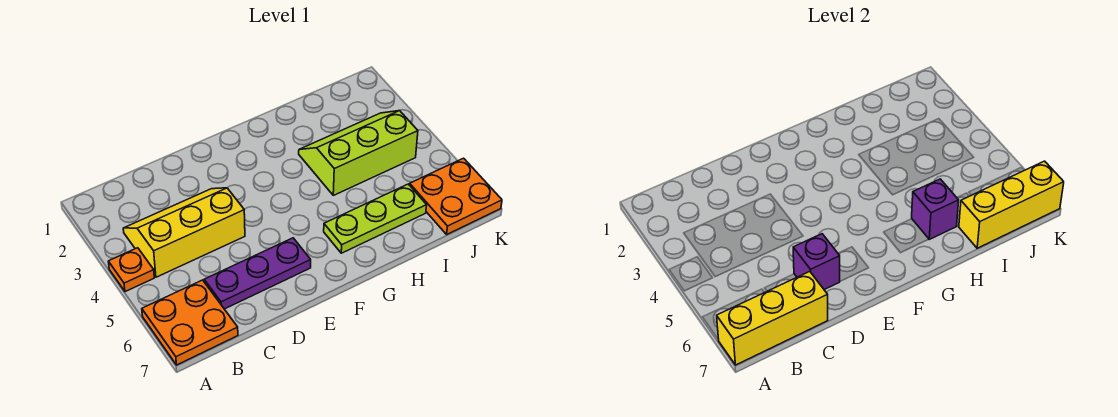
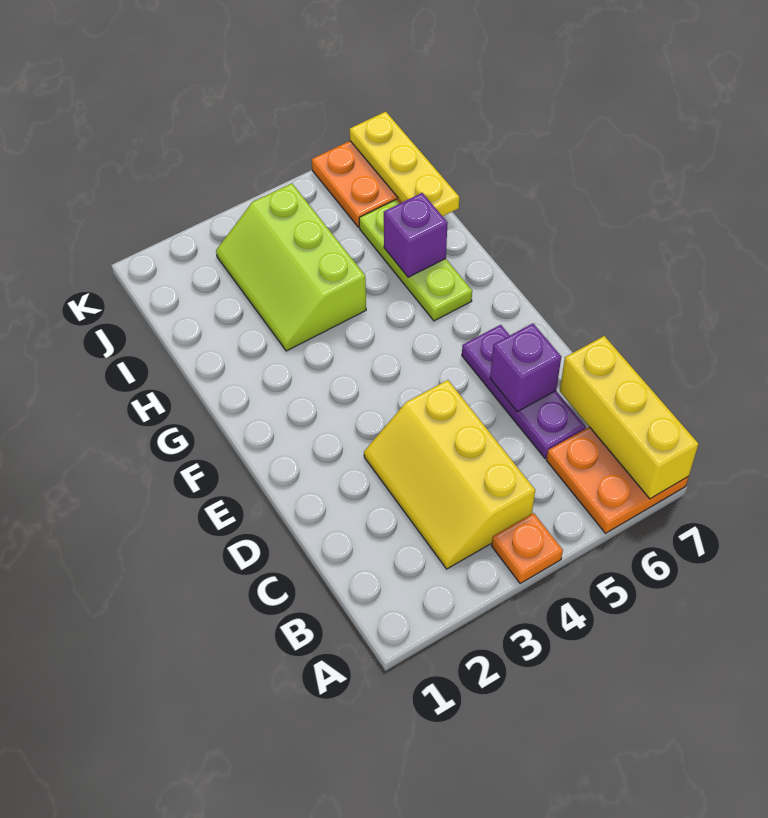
yellow 1x3 brick [959,161,1064,248] -> yellow 1x3 plate [350,112,459,216]

